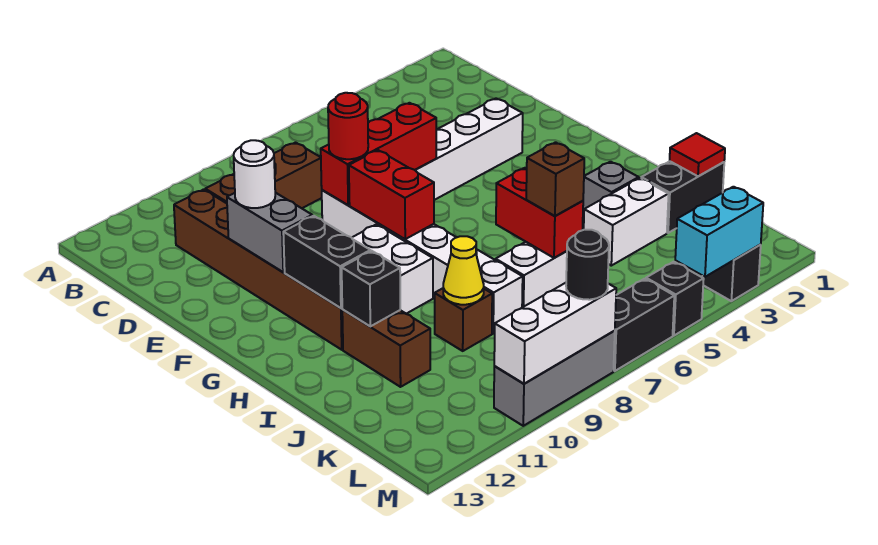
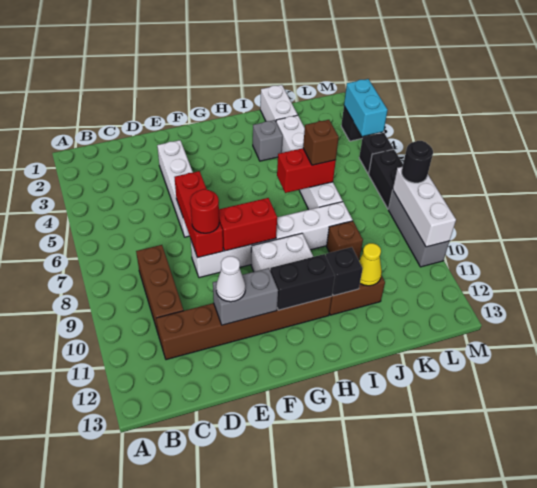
white 1x1 round brick [234,140,275,208] -> white 1x1 cone [216,256,245,302]
black 1x2 brick [641,161,724,233] -> white 1x2 brick [260,85,297,121]
red 1x1 tile [670,133,725,176] -> none
yellow 1x1 cone [443,236,484,305] -> yellow 1x1 cone moved to [359,243,382,286]

